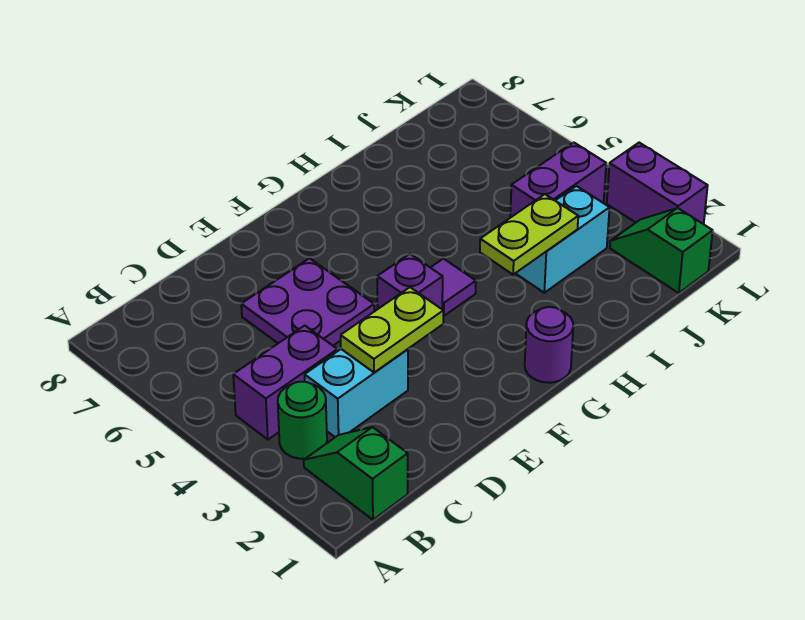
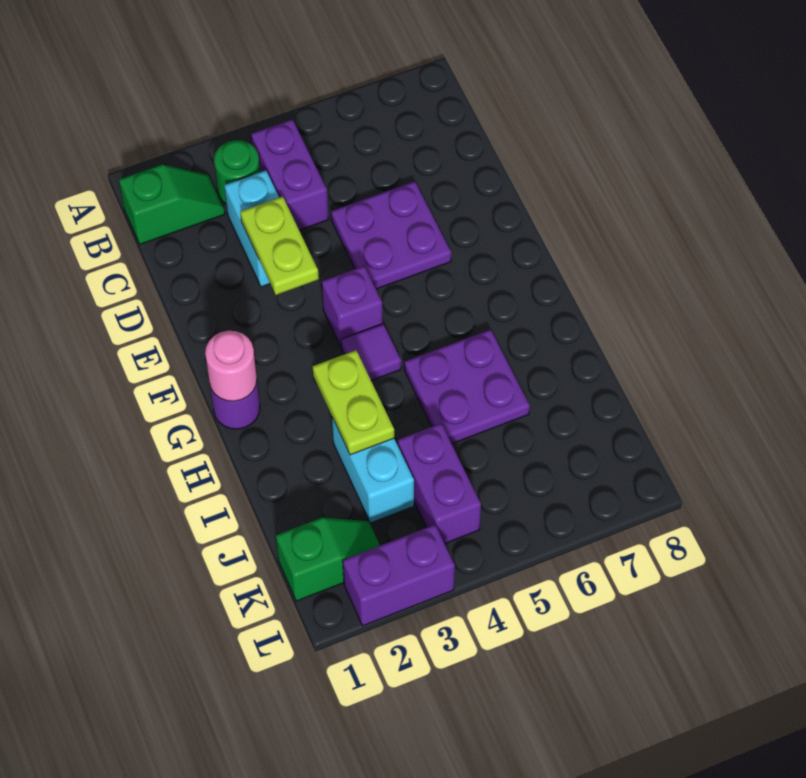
none -> pink 1x1 round brick [205,331,257,401]
none -> purple 2x2 plate [404,329,530,444]

